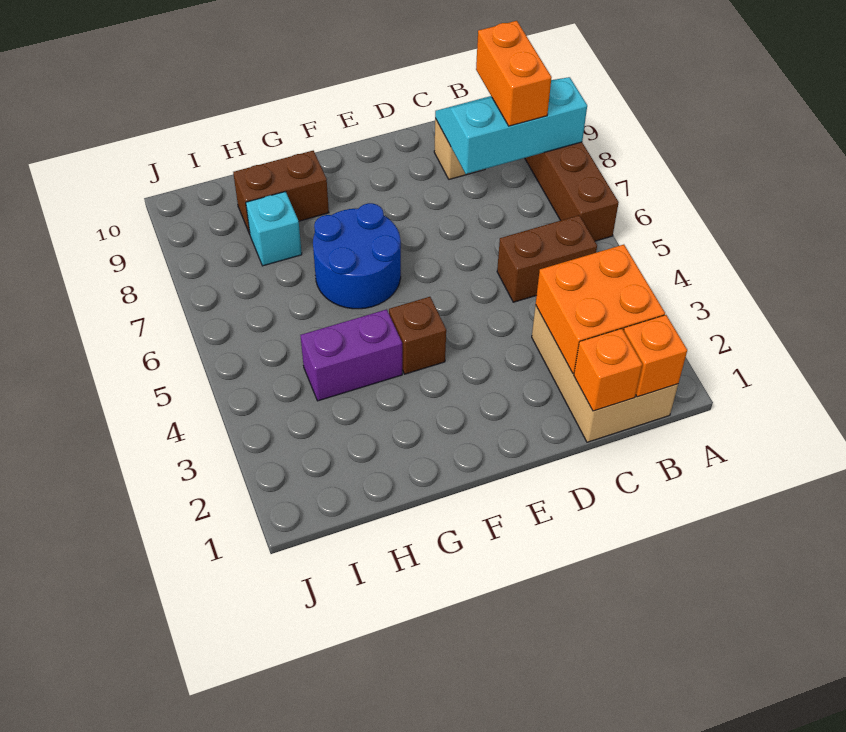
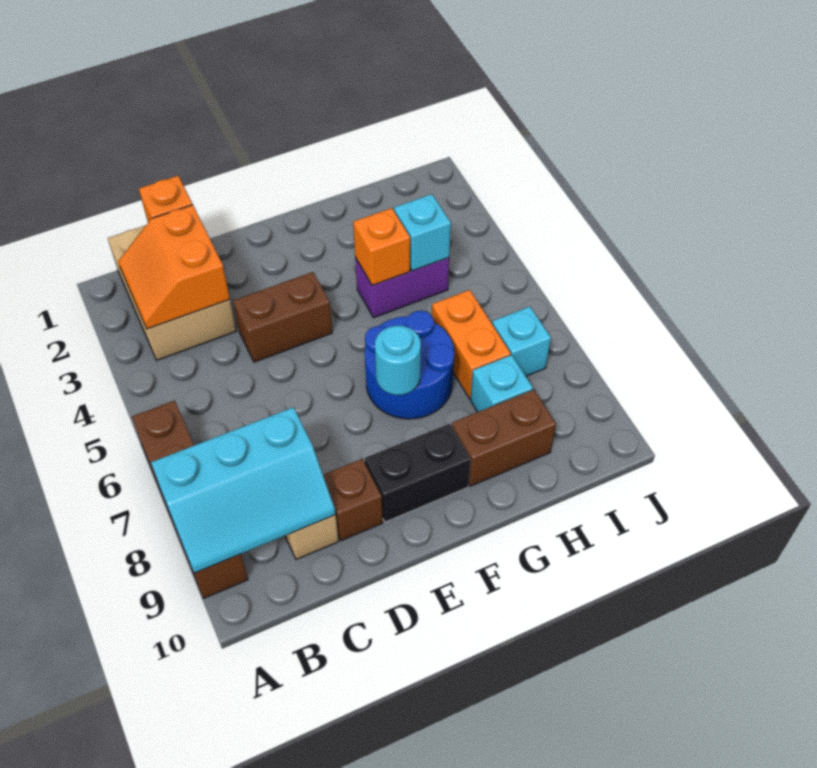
orange 1x1 brick [624,315,687,397] -> orange 1x1 brick moved to [353,208,410,286]
orange 2x2 brick [536,245,665,373] -> orange 2x2 slope [118,205,230,329]
brown 1x2 brick [497,215,597,302] -> brown 1x2 brick moved to [233,272,332,362]
orange 1x2 brick [476,21,552,126] -> orange 1x2 brick moved to [432,290,511,399]
none -> black 1x2 brick [364,423,471,522]
brown 1x1 brick [389,297,446,374] -> brown 1x1 brick moved to [323,459,383,541]
none -> cyan 1x1 round brick [375,326,421,395]
none -> cyan 1x1 brick [394,194,451,271]
none -> cyan 1x1 brick [492,307,551,376]

